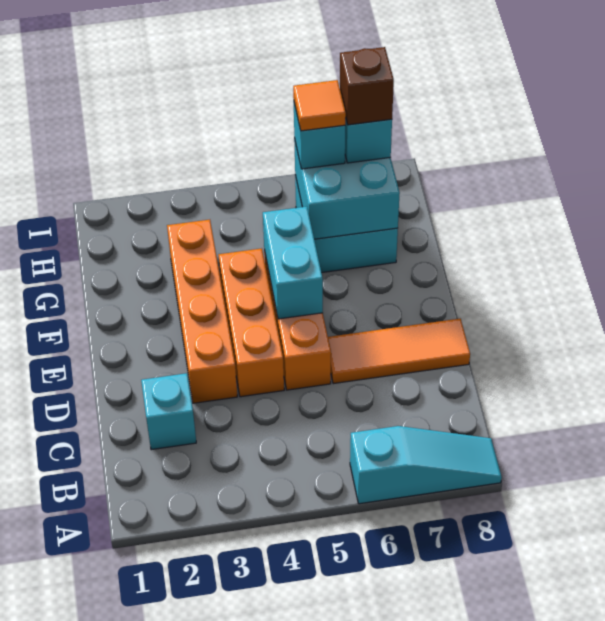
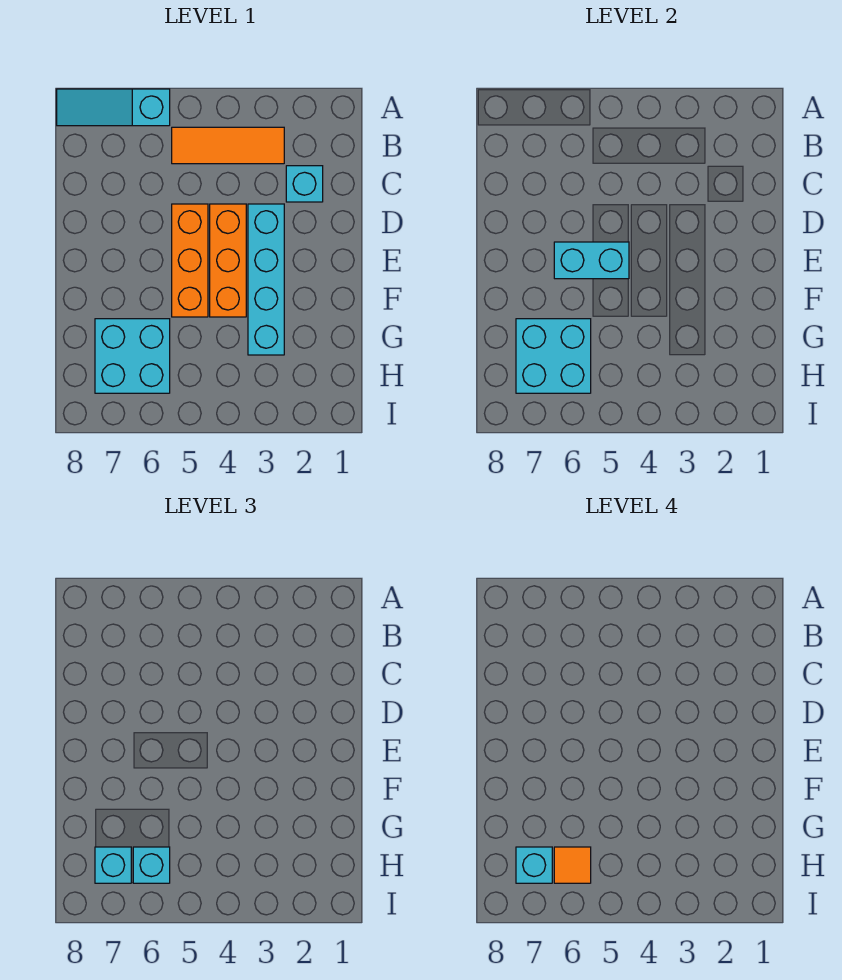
orange 1x4 brick [167,220,237,403] -> cyan 1x4 brick [248,204,284,355]
orange 1x3 tile [328,319,470,384] -> orange 1x3 tile moved to [172,127,284,164]
cyan 1x2 brick [263,206,323,319] -> cyan 1x2 brick turned to [554,242,629,279]
brown 1x1 brick [340,47,394,125] -> cyan 1x1 brick [516,847,552,883]

